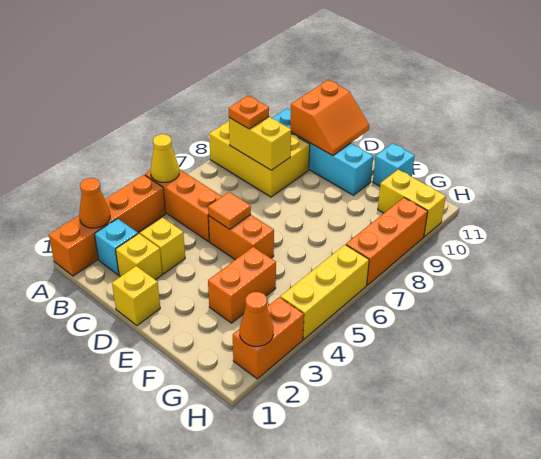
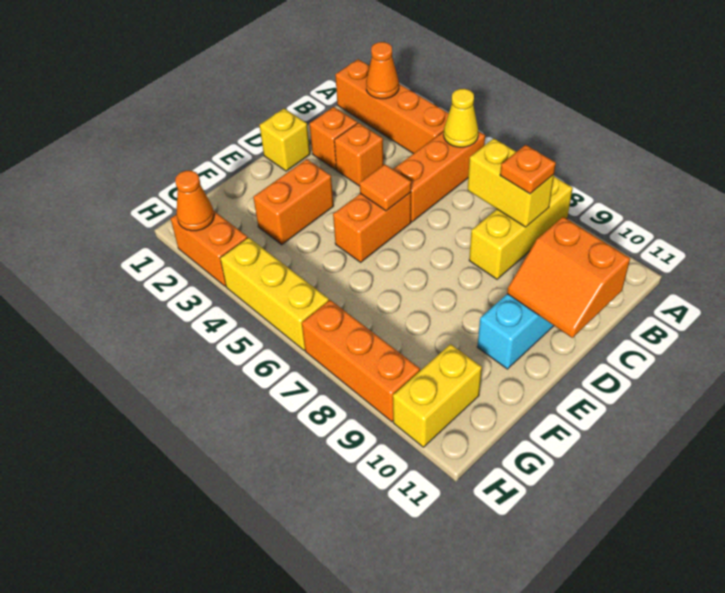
yellow 2x3 brick [209,121,310,197] -> yellow 1x3 brick [469,176,573,279]
cyan 1x1 brick [95,219,138,275] -> none
yellow 1x2 brick [229,117,291,170] -> yellow 1x2 brick turned to [468,139,554,227]
yellow 1x1 brick [116,234,162,280] -> orange 1x1 brick [310,107,357,170]
yellow 1x1 brick [140,218,185,274] -> orange 1x1 brick [334,123,383,186]
orange 1x2 brick [208,247,276,323] -> orange 1x2 brick turned to [253,159,334,245]
cyan 1x1 brick [373,143,415,186] -> none

